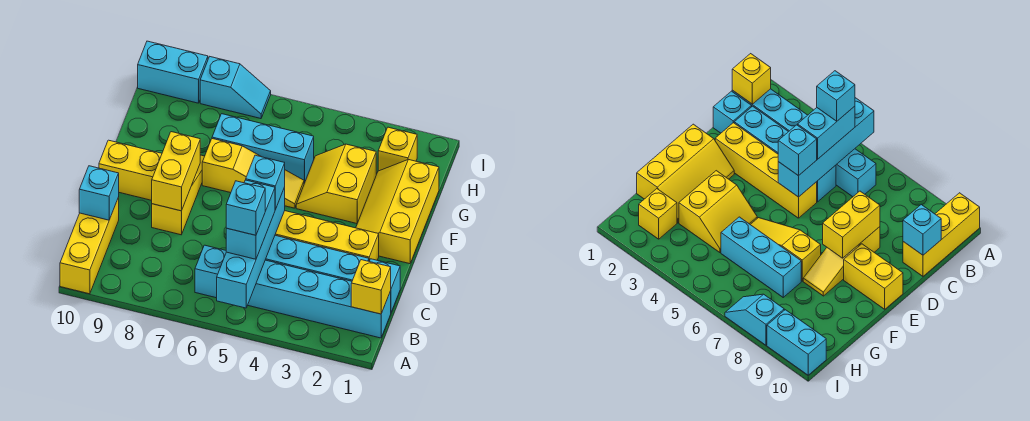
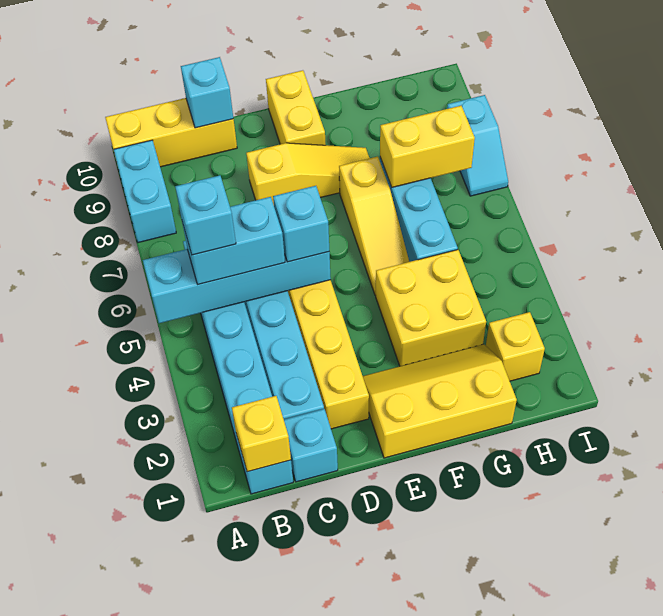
yellow 1x2 brick [152,132,200,211] -> yellow 1x2 brick moved to [380,105,475,187]
yellow 2x2 slope [296,144,376,224] -> yellow 2x2 brick [376,250,486,366]
cyan 1x2 brick [138,41,208,103] -> cyan 1x2 brick moved to [114,140,176,242]

